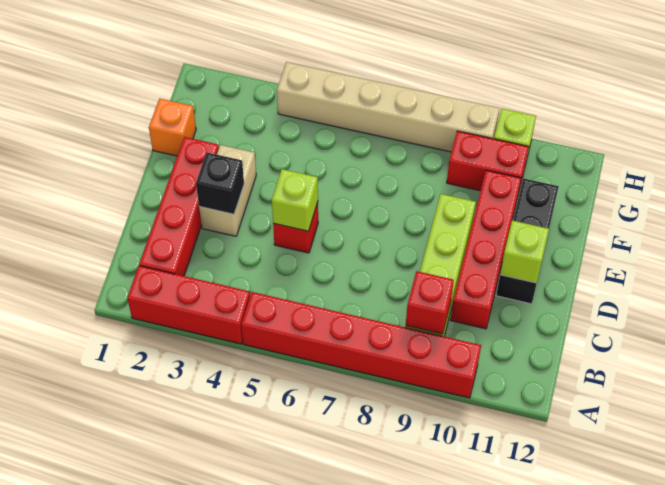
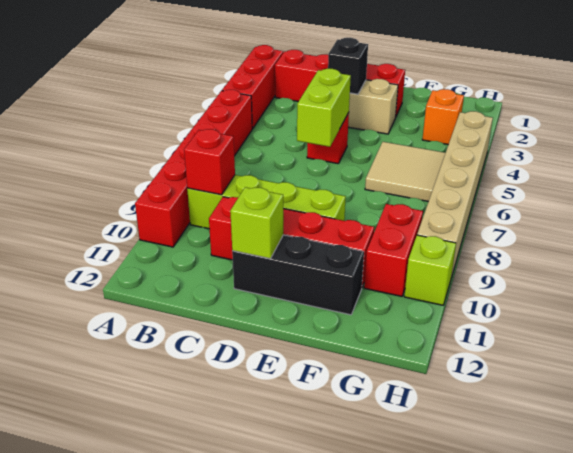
lime 1x1 brick [272,169,318,231] -> lime 1x2 brick [297,69,351,147]
orange 1x1 brick [149,99,196,156] -> orange 1x1 brick moved to [422,89,464,145]
none -> tan 2x2 tile [365,142,445,201]

